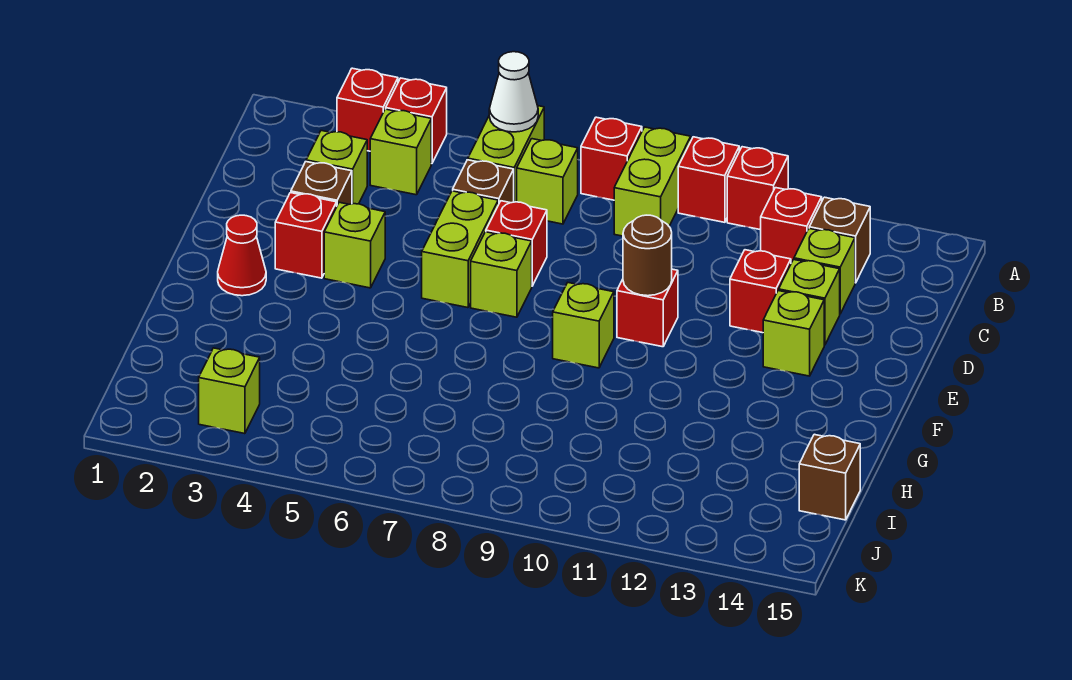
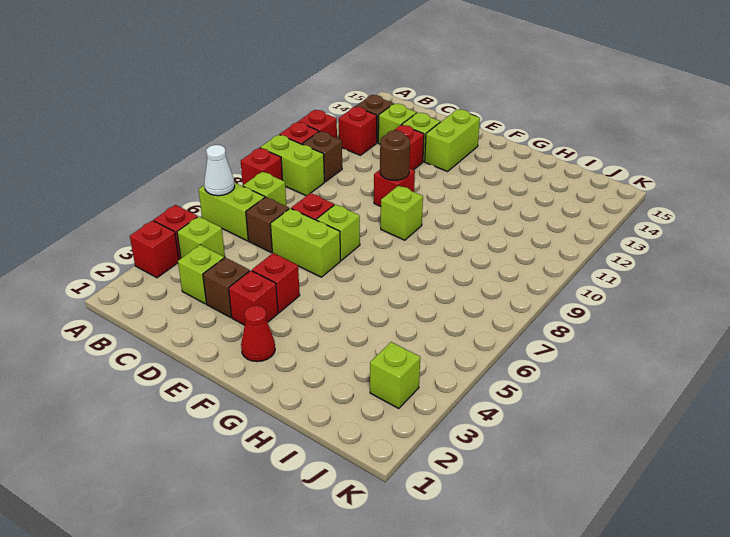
lime 1x1 brick [324,202,385,288] -> red 1x1 brick [252,253,300,313]
lime 1x1 brick [763,291,824,376] -> lime 1x2 brick [425,109,480,172]
brown 1x1 brick [799,434,860,520] -> brown 1x1 brick moved to [302,131,342,182]

